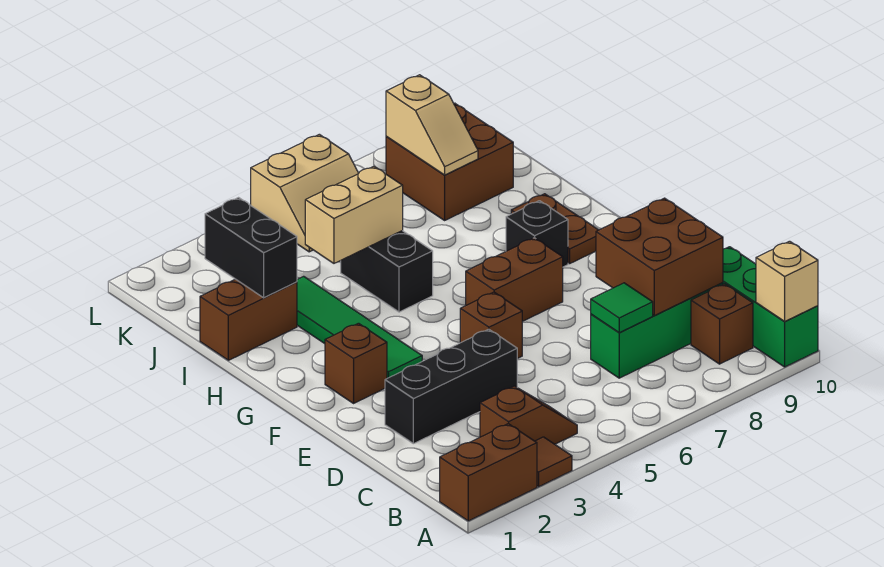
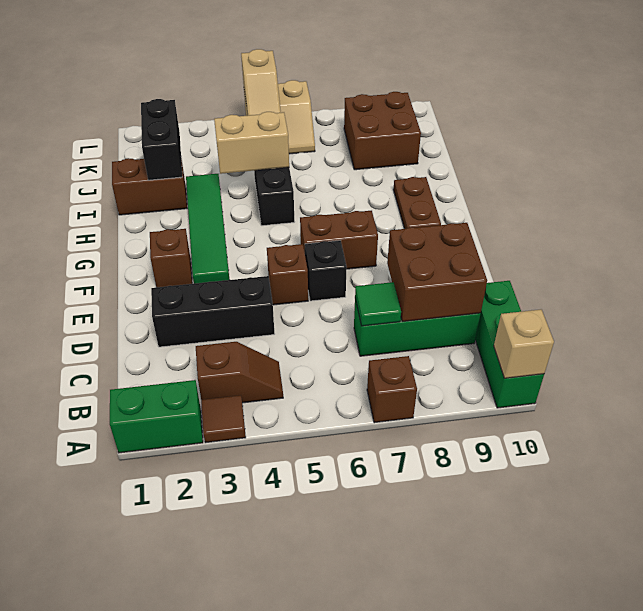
brown 1x2 brick [440,424,537,521] -> green 1x2 brick [110,380,203,453]
brown 1x1 brick [691,284,753,364] -> brown 1x1 brick moved to [367,356,417,423]
black 1x1 brick [506,201,568,267] -> black 1x1 brick moved to [305,240,347,301]
tan 1x2 slope [386,75,478,175] -> tan 1x2 slope moved to [241,49,281,115]

